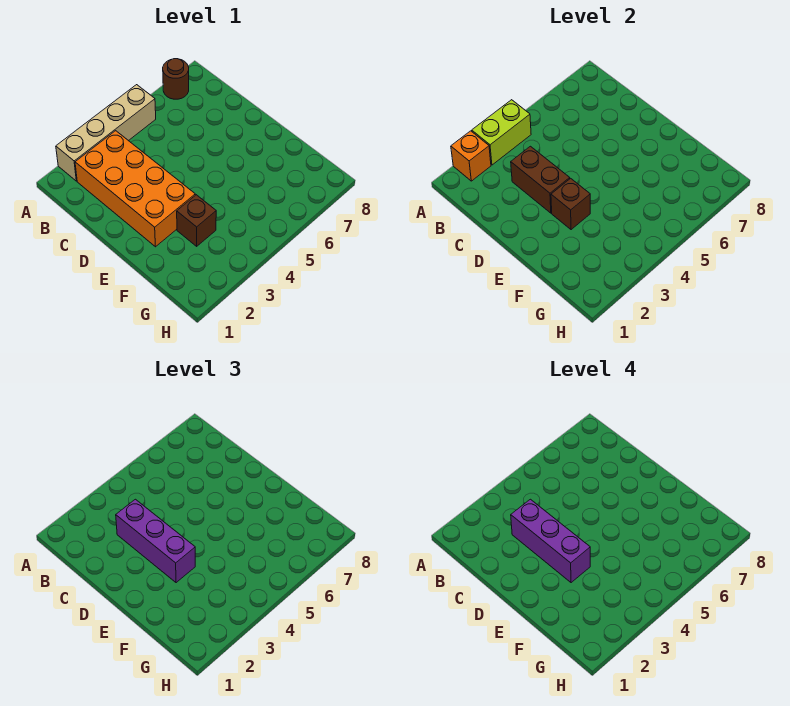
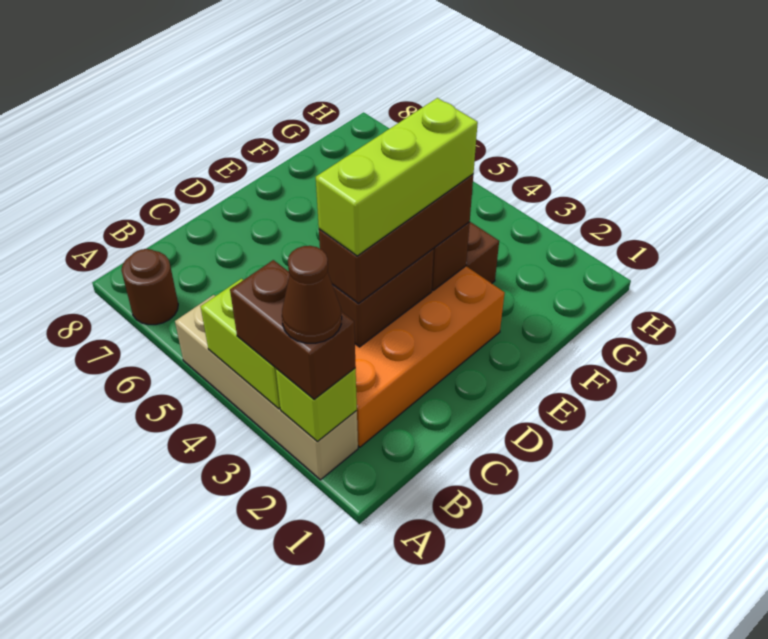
orange 1x1 brick [451,131,491,181] -> lime 1x1 brick [276,368,357,441]
none -> brown 1x2 brick [230,260,356,399]
none -> brown 1x1 cone [282,246,342,343]
purple 1x3 brick [116,499,195,583] -> brown 1x3 brick [319,174,473,304]
purple 1x3 brick [511,499,590,583] -> lime 1x3 brick [316,98,478,256]

